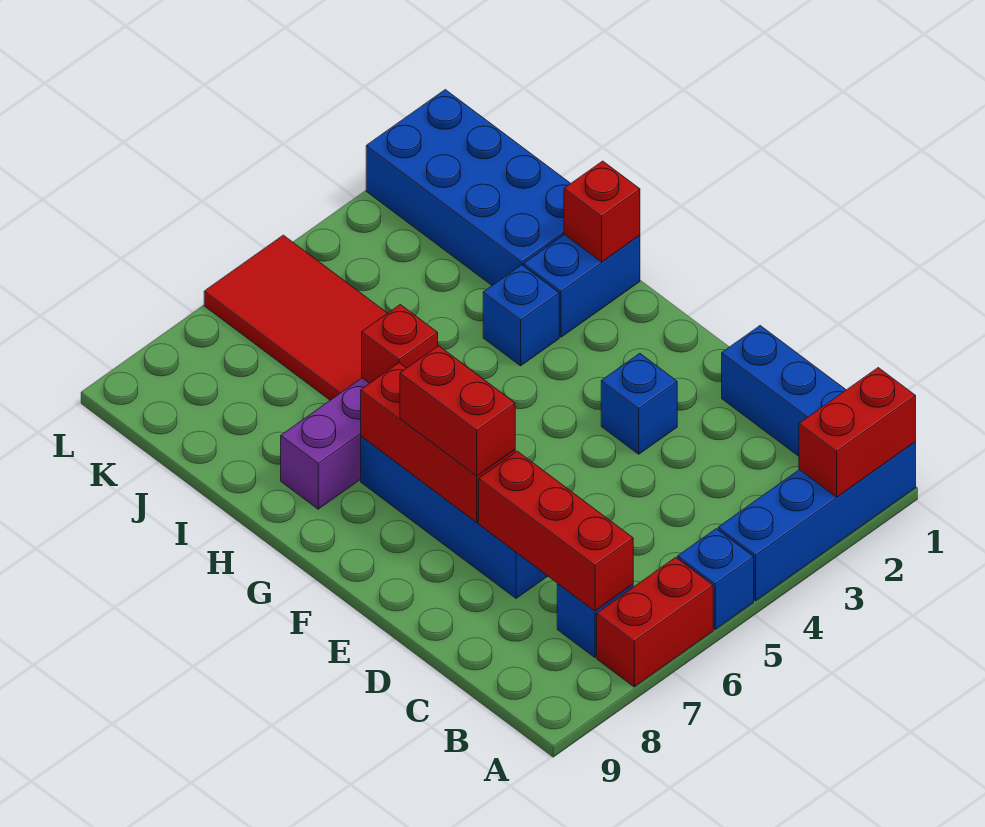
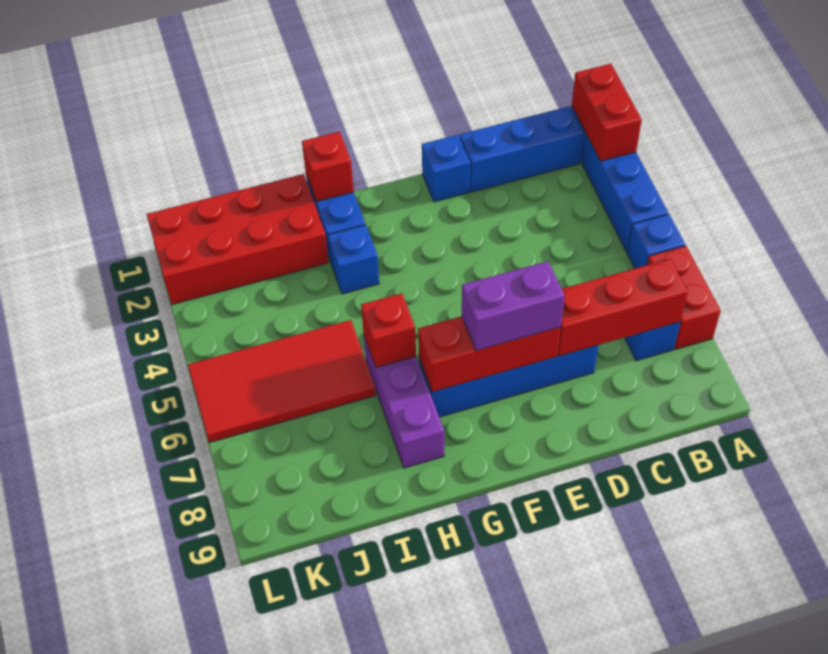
blue 1x1 brick [601,353,677,454] -> blue 1x1 brick moved to [422,135,470,202]
red 1x2 brick [400,346,515,476] -> purple 1x2 brick [462,261,565,351]
blue 2x4 brick [366,90,571,285] -> red 2x4 brick [146,174,329,305]

